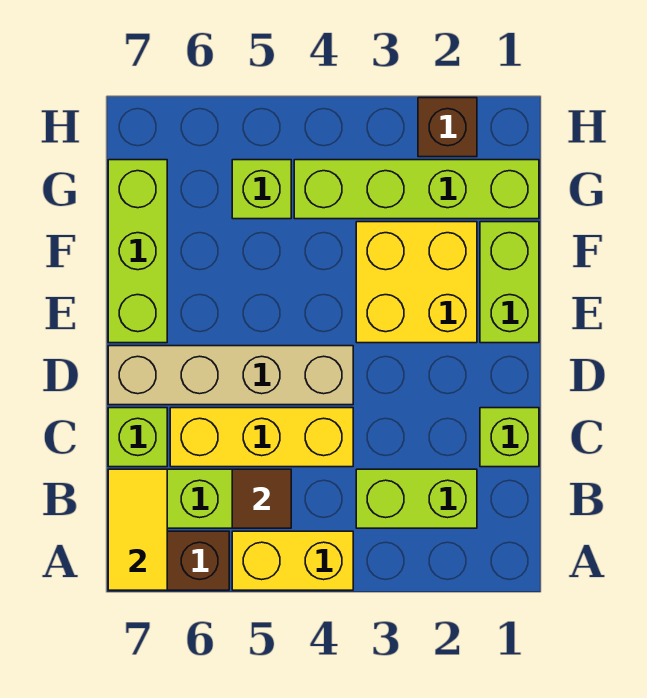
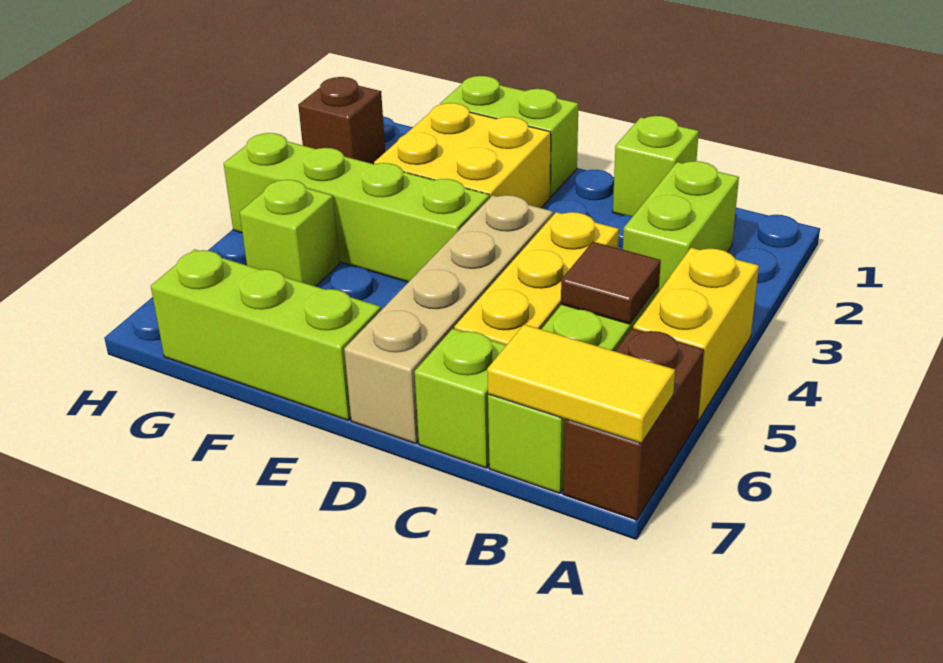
lime 1x4 brick [294,160,539,219] -> lime 1x4 brick turned to [224,133,490,282]

